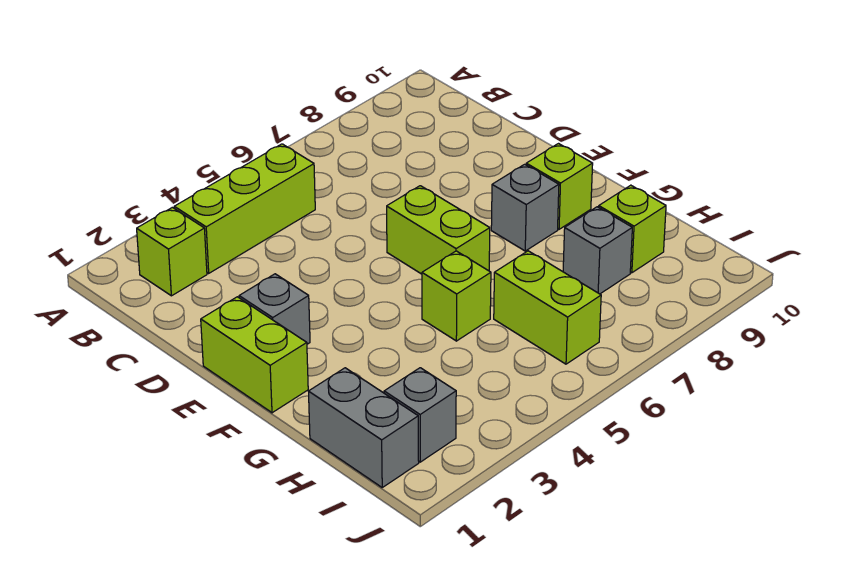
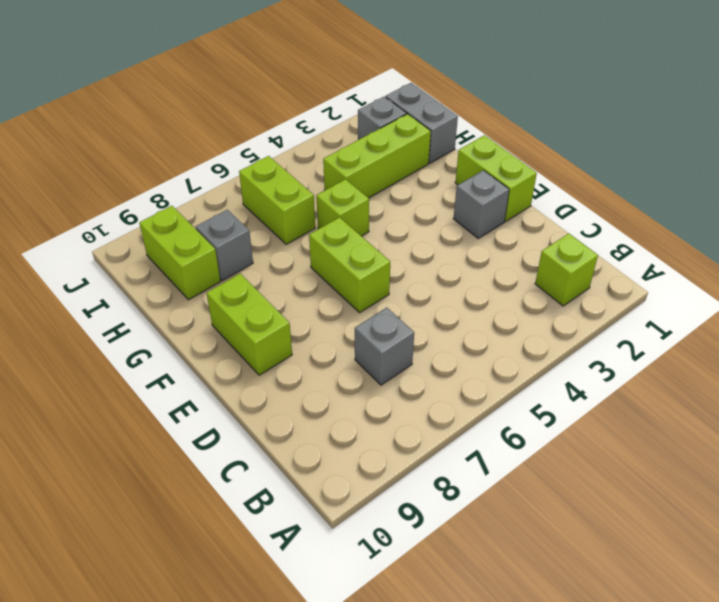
lime 1x3 brick [174,144,315,273] -> lime 1x3 brick moved to [323,114,431,198]
grey 1x1 brick [491,164,559,251] -> grey 1x1 brick moved to [355,308,414,385]
lime 1x1 brick [526,144,593,229] -> lime 1x2 brick [207,274,292,375]
lime 1x1 brick [599,185,666,273] -> lime 1x2 brick [139,206,220,300]

